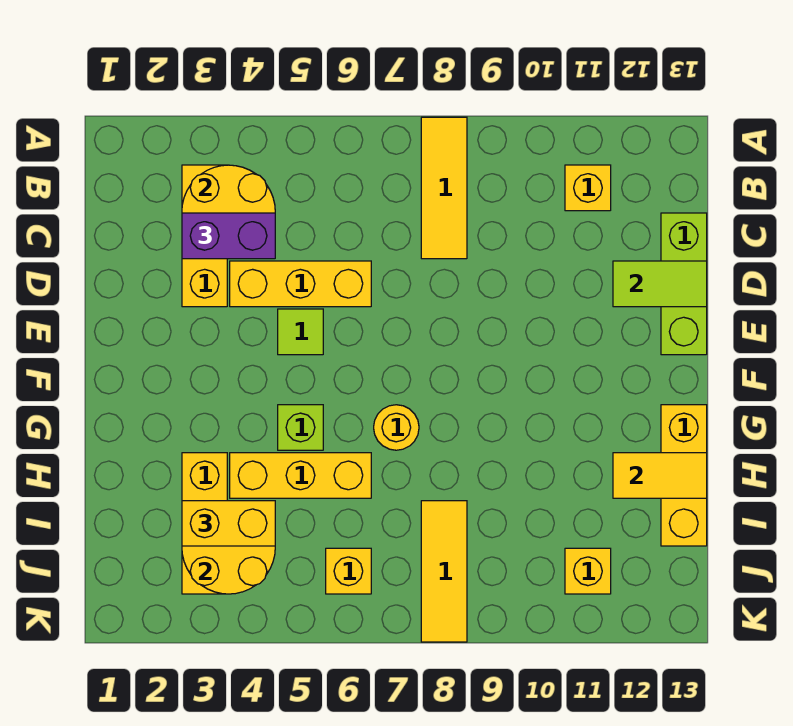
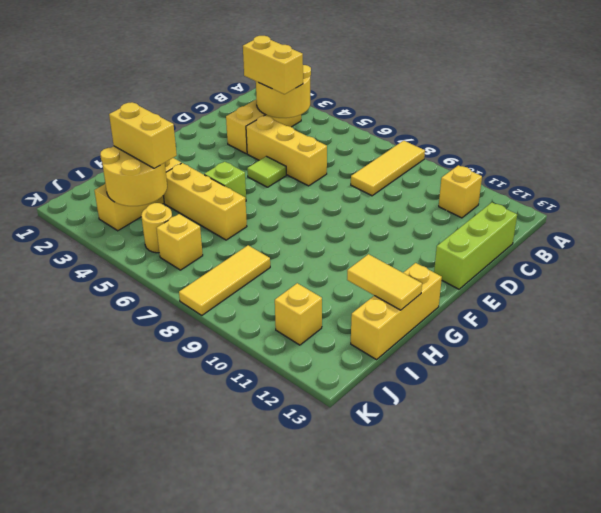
purple 1x2 brick [182,213,275,259] -> yellow 1x2 brick [243,36,303,94]
lime 1x2 tile [613,261,707,307] -> none
yellow 1x1 round brick [374,405,419,450] -> yellow 1x1 round brick moved to [141,203,172,253]

